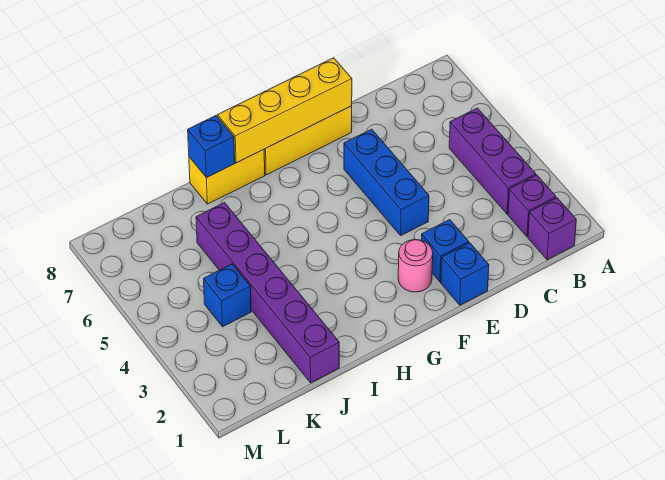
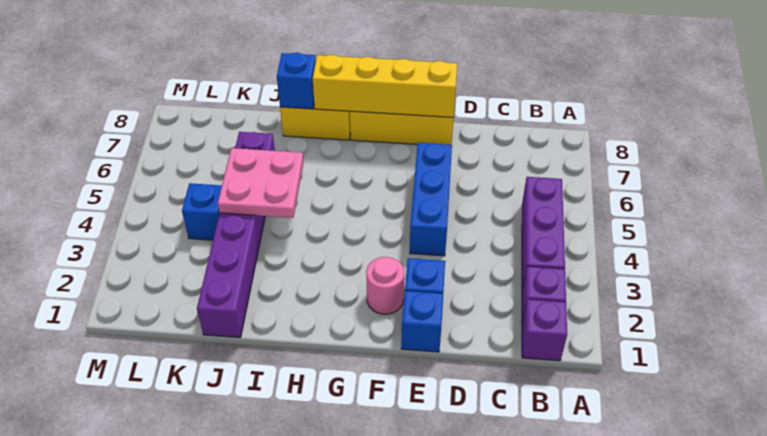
none -> pink 2x2 plate [218,148,304,218]

